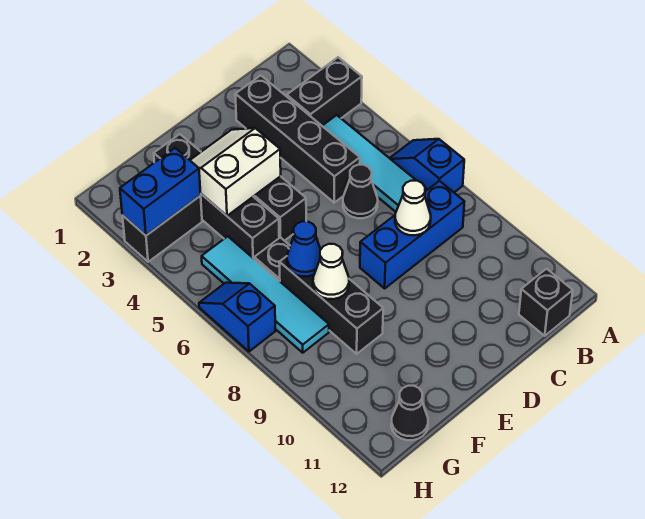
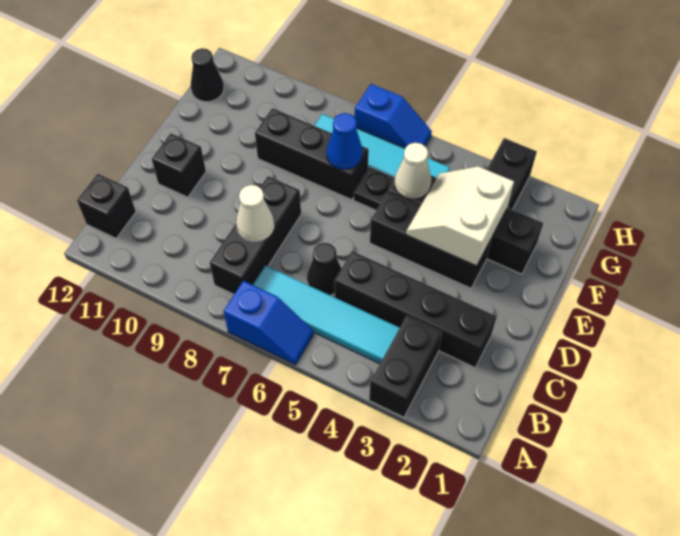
blue 1x3 brick [360,181,464,288] -> black 1x3 brick [210,176,301,294]
none -> black 1x1 brick [152,133,206,197]
white 2x2 slope [190,128,281,216] -> white 2x2 slope turned to [406,166,514,266]
white 1x1 cone [313,244,349,299] -> white 1x1 cone moved to [395,143,431,199]
blue 1x2 brick [120,148,201,235] -> none

